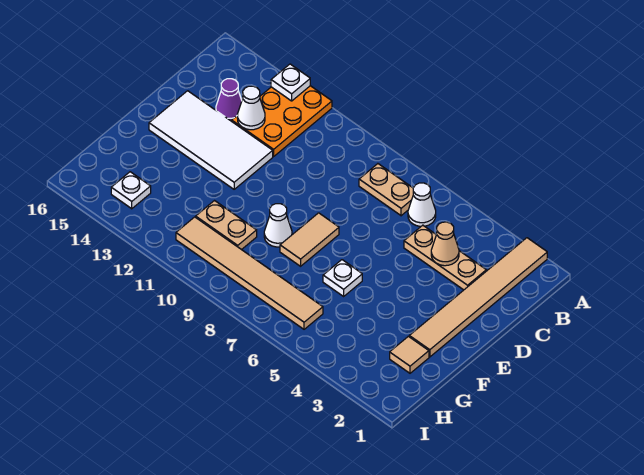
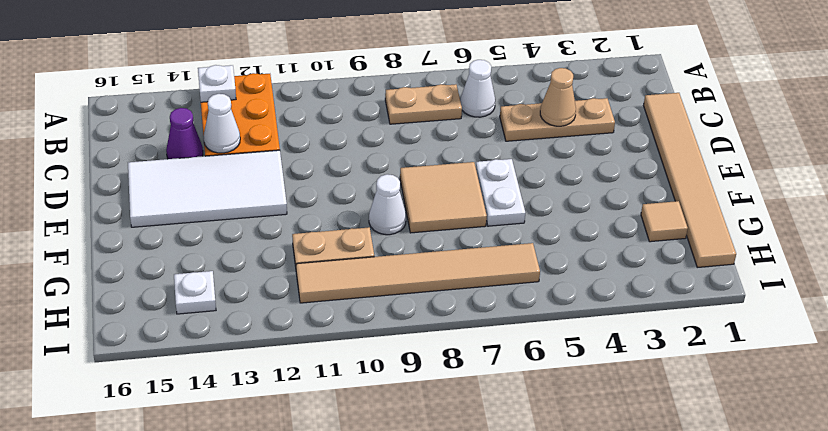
tan 1x6 tile [409,238,547,357] -> tan 1x6 tile moved to [644,93,736,267]
tan 1x2 tile [280,213,339,266] -> tan 2x2 tile [400,162,487,233]
white 1x1 plate [323,260,362,296] -> white 1x2 plate [476,159,525,226]

